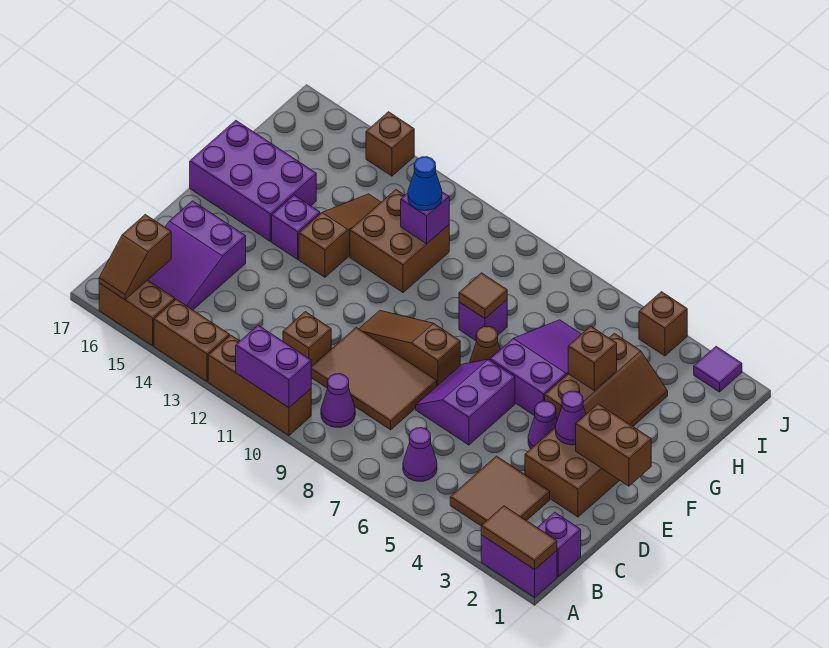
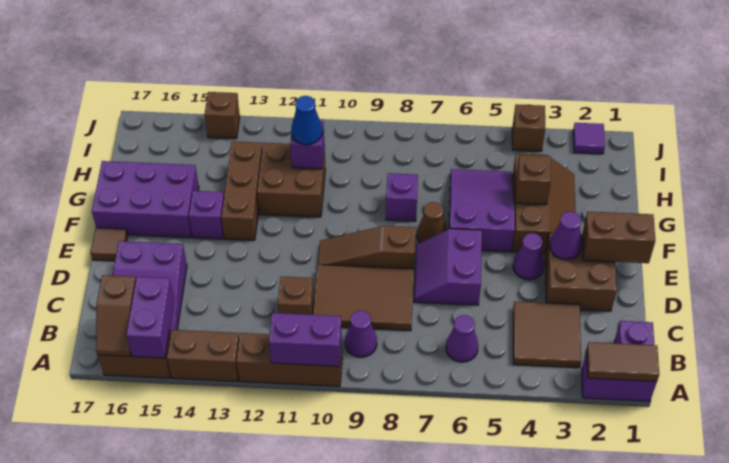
none -> purple 1x2 brick [126,277,174,358]
brown 1x3 slope [299,194,381,277] -> brown 1x3 brick [221,141,262,240]
brown 1x1 tile [459,273,507,319] -> brown 1x1 tile moved to [91,228,128,261]

